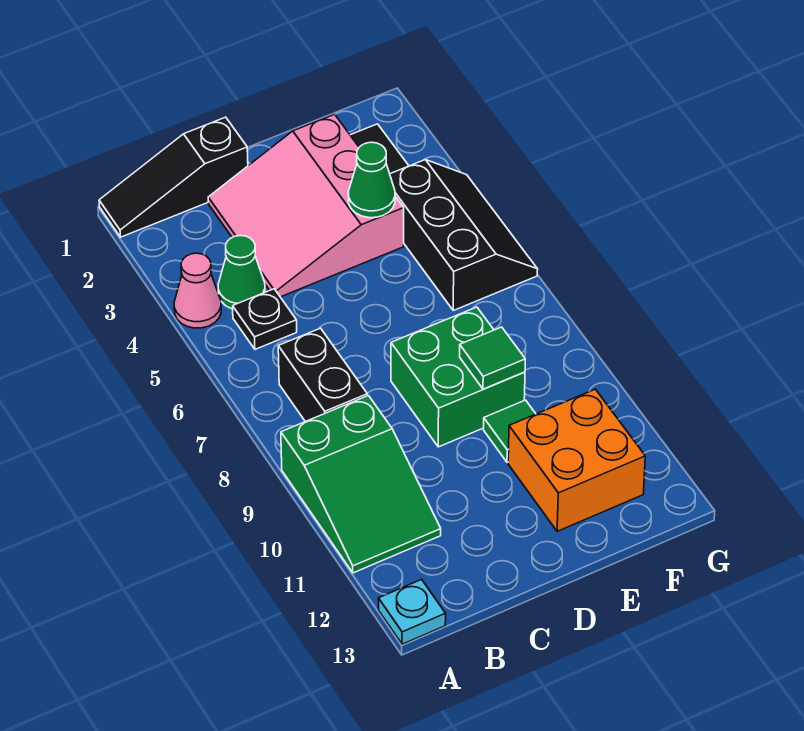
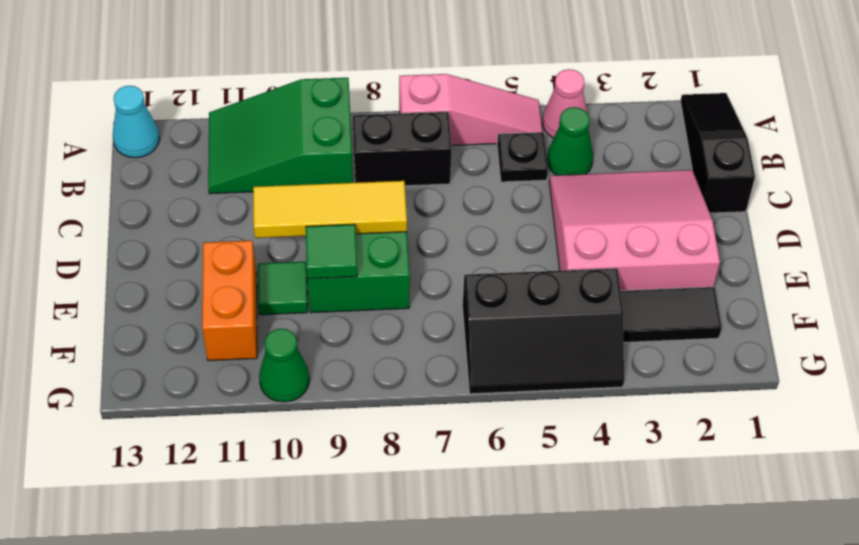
none -> pink 1x3 slope [399,74,542,145]
cyan 1x1 plate [378,579,446,644] -> cyan 1x1 cone [113,86,159,158]
none -> yellow 1x3 tile [253,181,407,238]
green 1x1 cone [348,142,395,218] -> green 1x1 cone moved to [259,329,309,402]
orange 2x2 brick [508,389,645,531] -> orange 1x2 brick [202,241,257,361]

